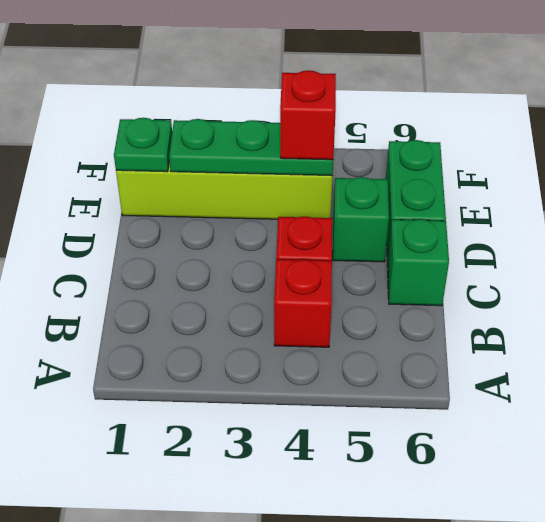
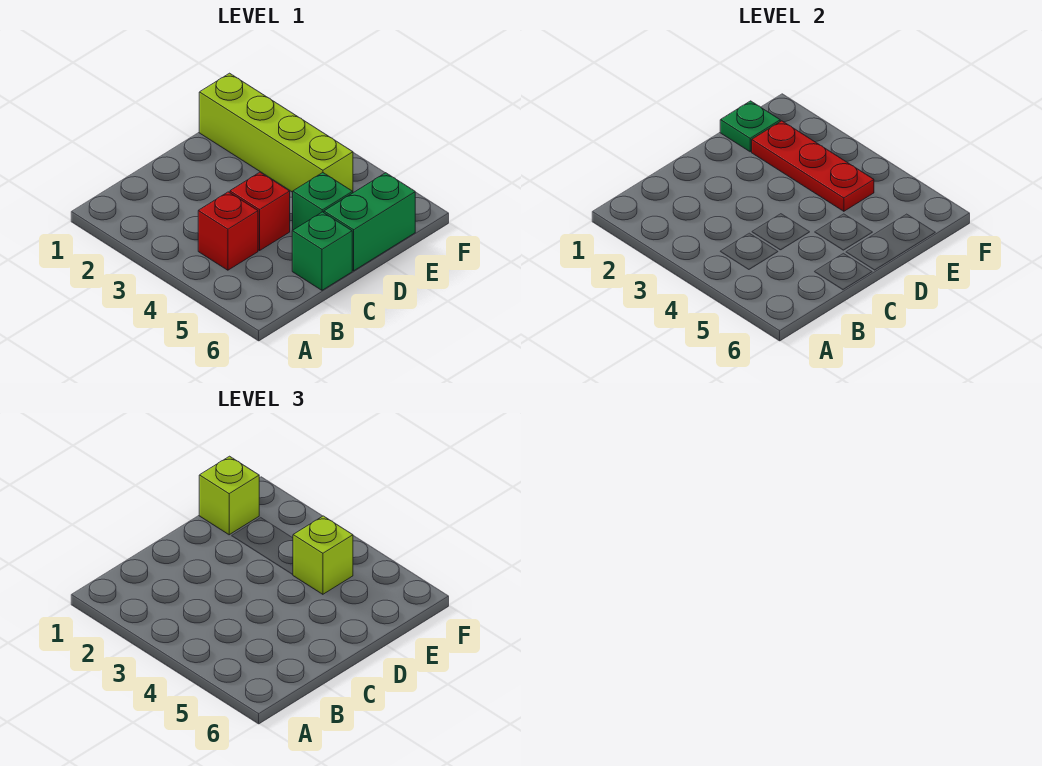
none -> lime 1x1 brick [199,456,259,535]
green 1x3 plate [169,119,333,176] -> red 1x3 plate [752,121,874,211]
red 1x1 brick [280,71,336,160] -> lime 1x1 brick [293,516,353,594]

